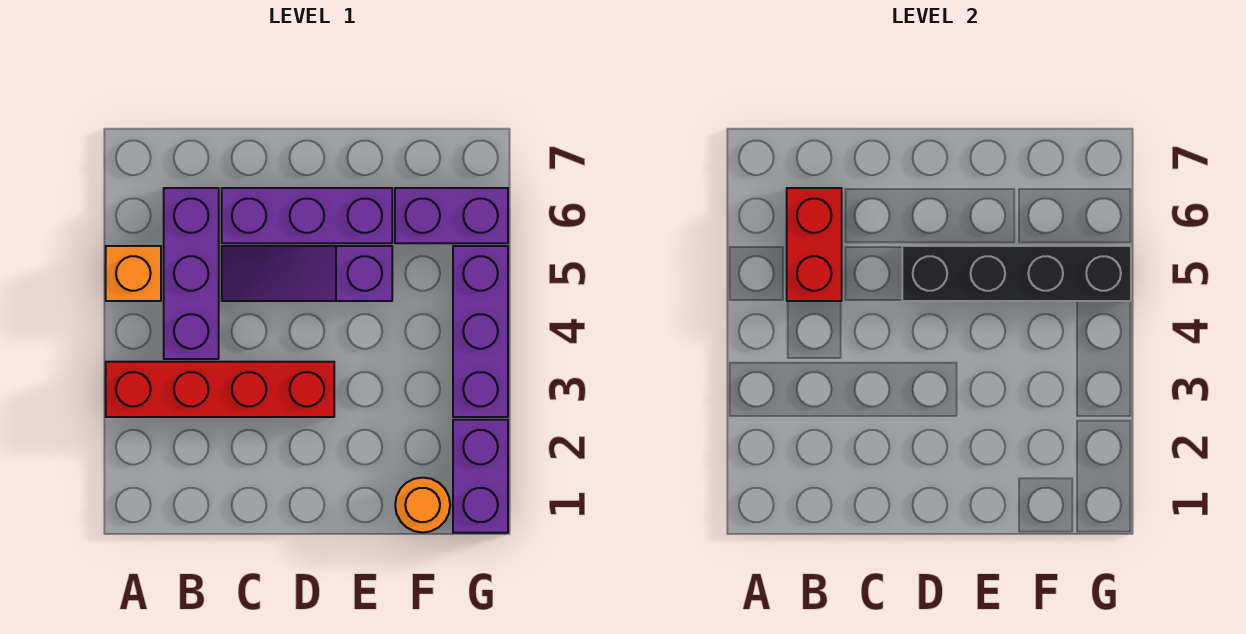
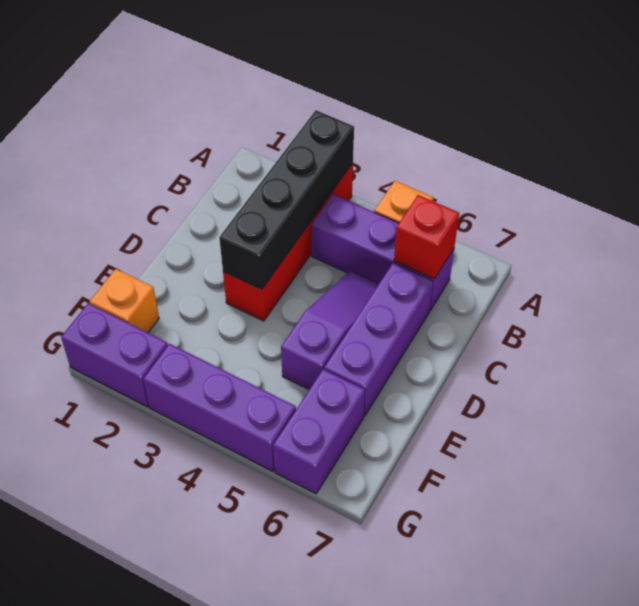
red 1x2 brick [787,188,842,301] -> red 1x1 brick [394,195,459,279]
black 1x4 brick [902,246,1131,301] -> black 1x4 brick moved to [219,110,354,289]
orange 1x1 round brick [395,478,450,533] -> orange 1x1 brick [90,269,159,333]

